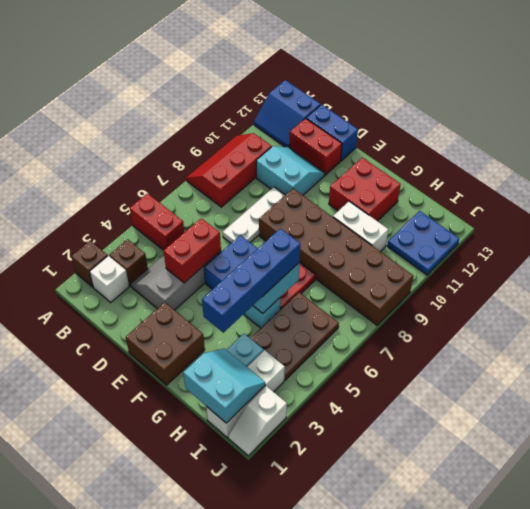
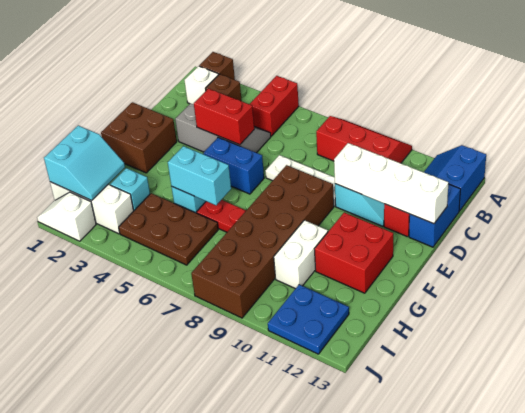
none -> white 1x4 brick [334,143,448,224]
blue 1x4 brick [202,228,300,333] -> none

